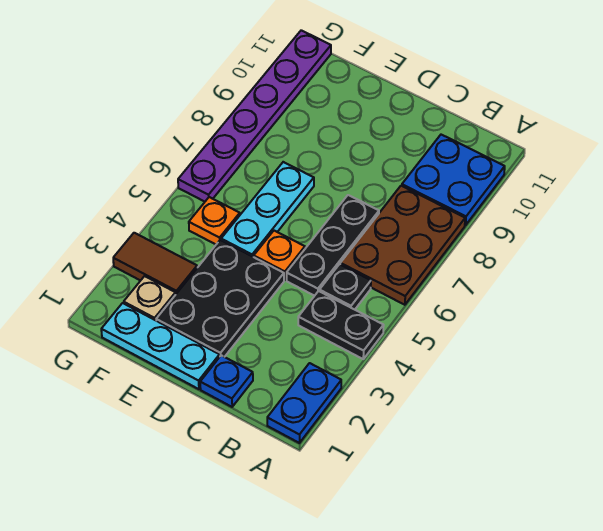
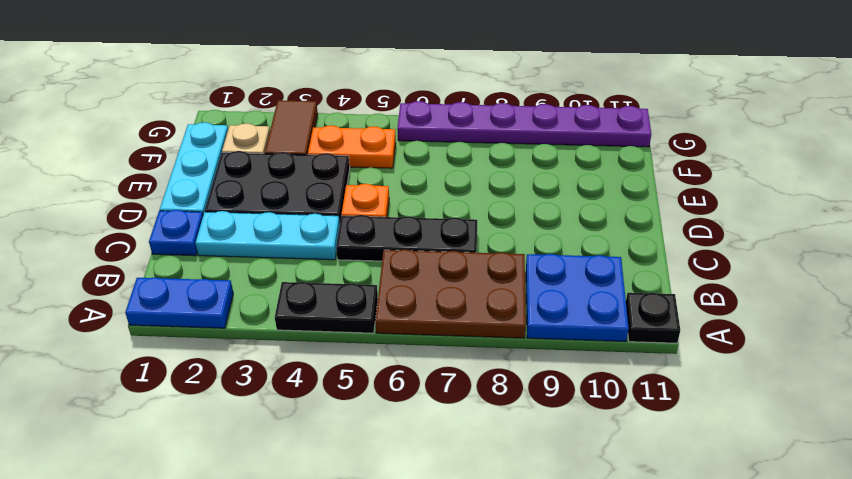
black 1x2 plate [298,291,384,359] -> black 1x2 plate turned to [275,282,378,333]
black 1x1 plate [319,264,371,310] -> black 1x1 plate moved to [626,293,680,343]
cyan 1x3 plate [221,162,314,257] -> cyan 1x3 plate moved to [195,211,340,260]
orange 1x1 plate [189,197,240,244] -> orange 1x2 plate [308,125,396,168]

